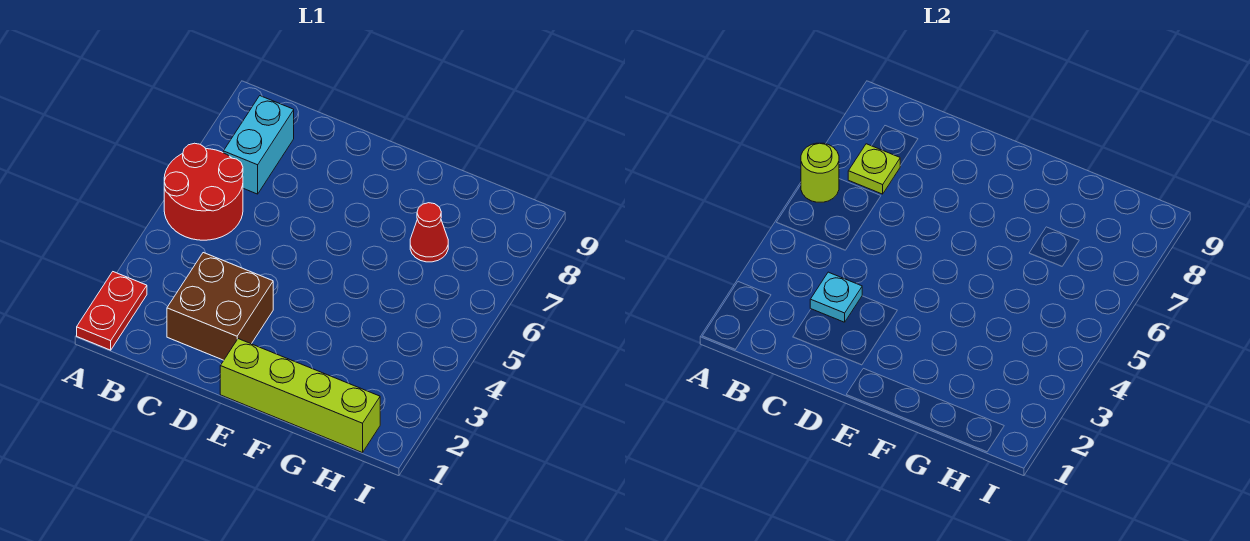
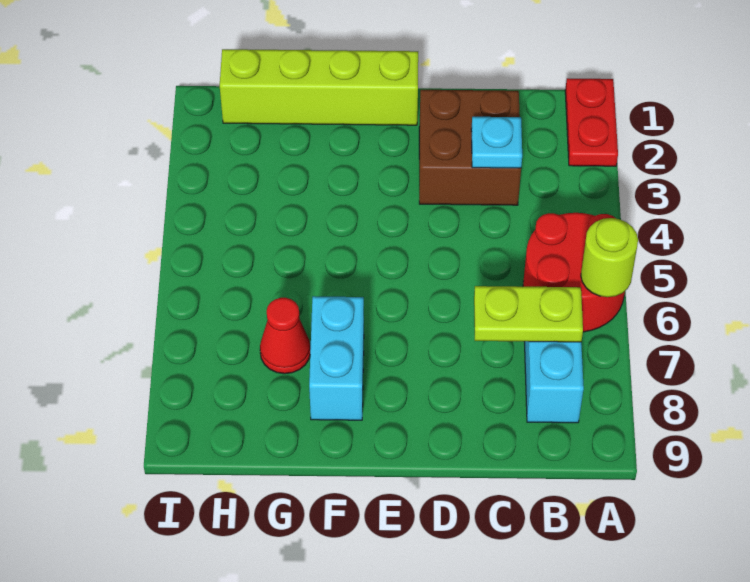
lime 1x1 plate [848,144,901,194] -> lime 1x2 plate [474,286,583,342]
none -> cyan 1x2 brick [309,296,364,420]

